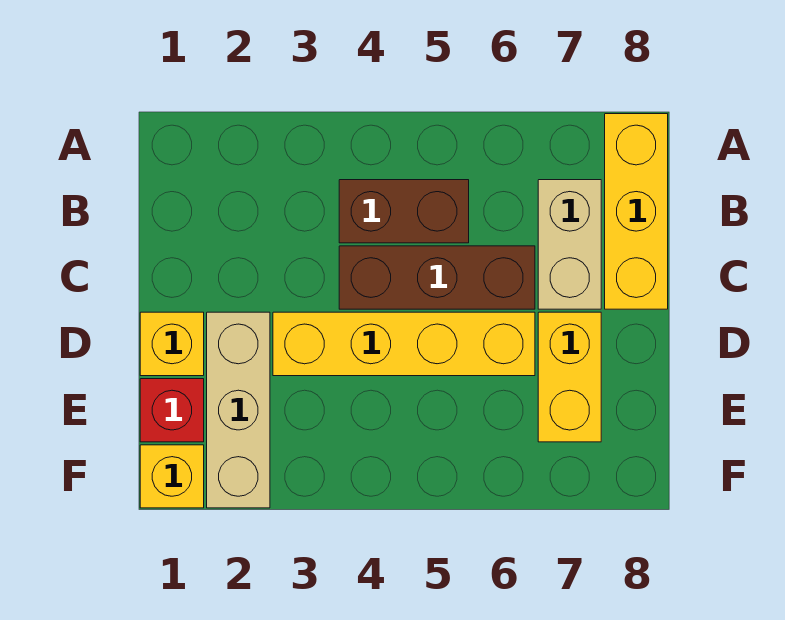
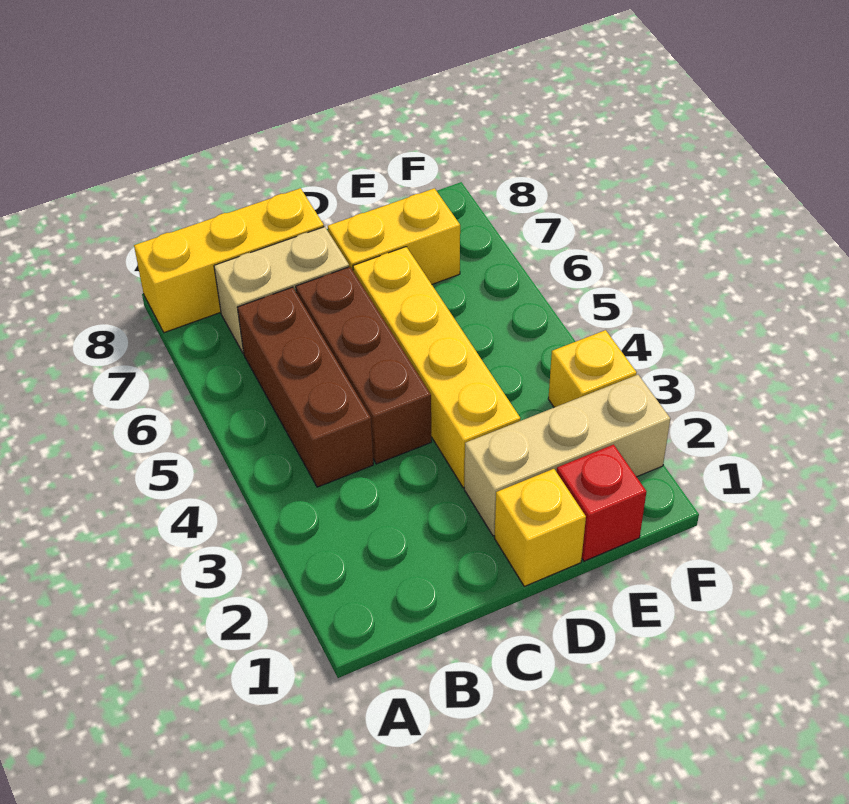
brown 1x2 brick [339,180,469,243] -> brown 1x3 brick [238,287,373,487]
yellow 1x1 brick [140,445,204,508] -> yellow 1x1 brick moved to [548,330,637,407]

